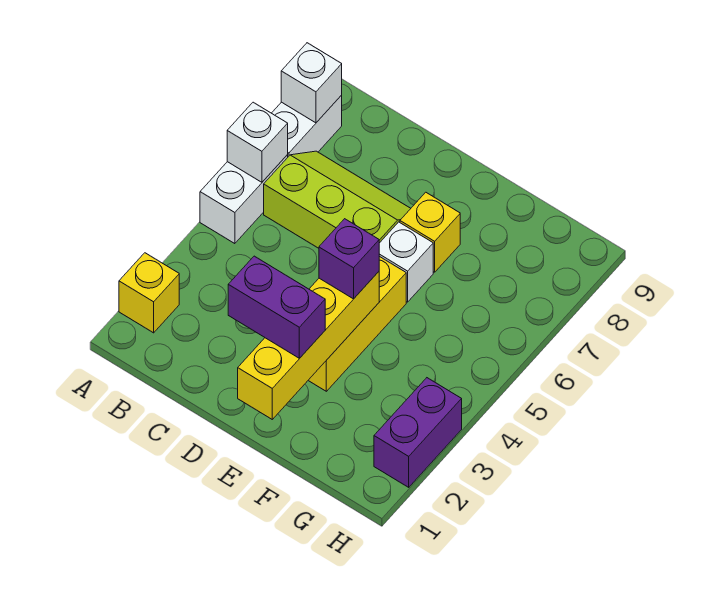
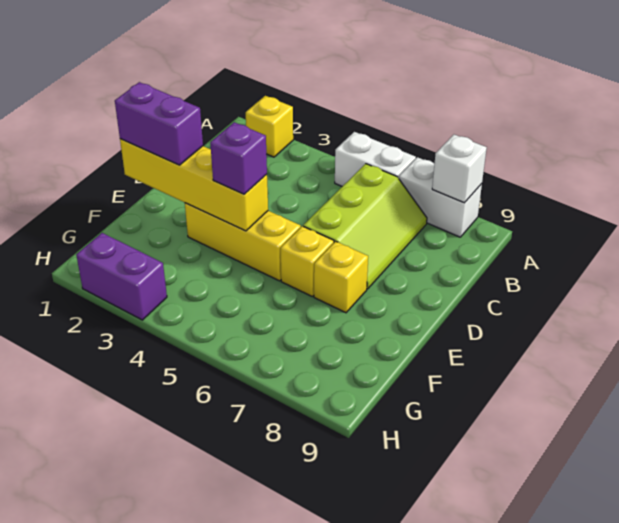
white 1x1 brick [227,102,288,182] -> none
purple 1x2 brick [228,256,325,358] -> purple 1x2 brick turned to [115,82,203,165]
white 1x1 brick [379,222,433,302] -> yellow 1x1 brick [281,226,334,296]

